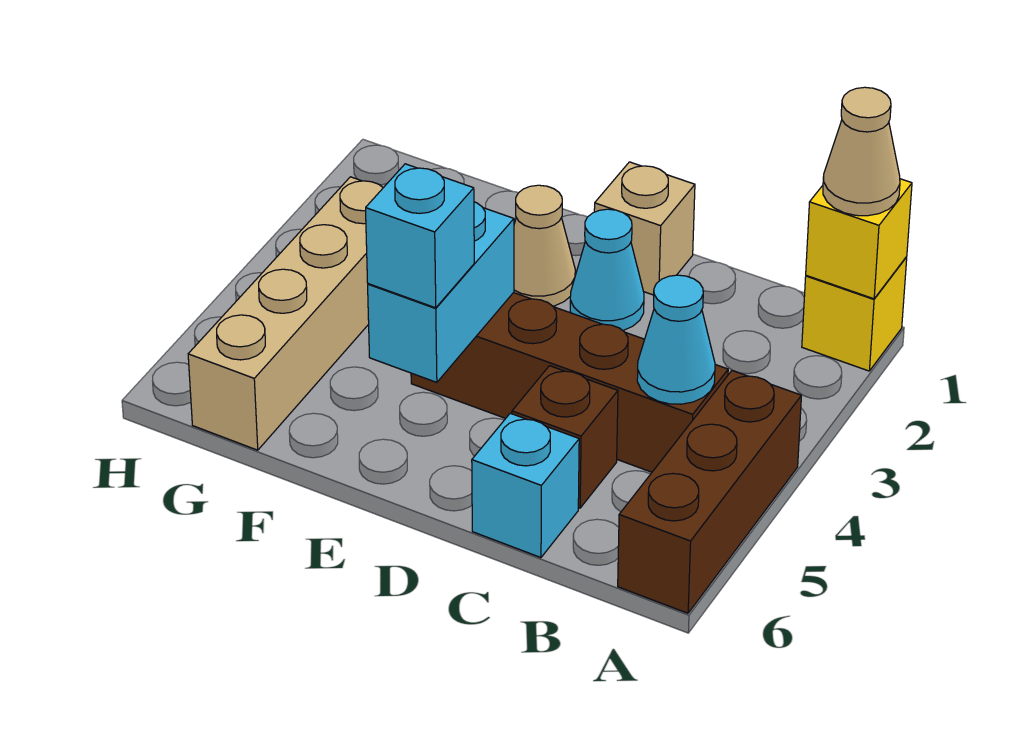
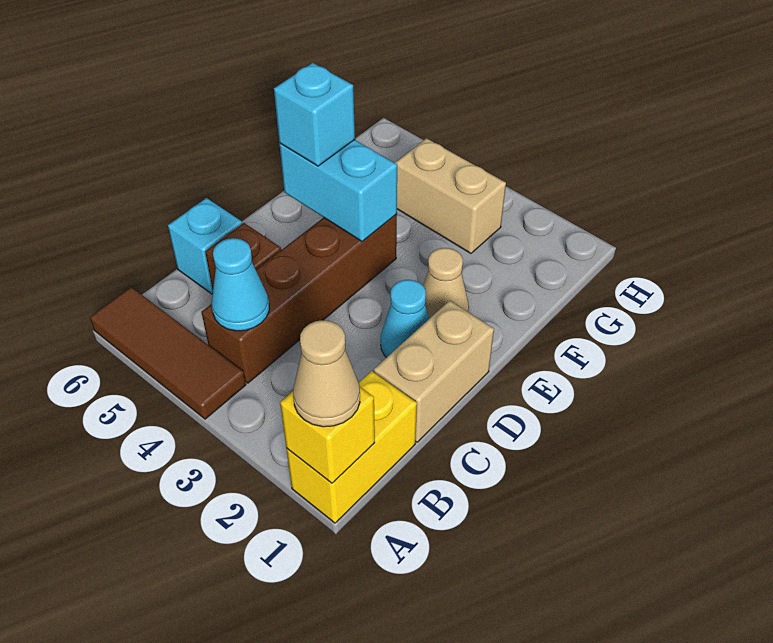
yellow 1x1 brick [802,257,907,371] -> yellow 1x2 brick [286,371,417,523]
brown 1x3 brick [618,371,801,613] -> brown 1x3 tile [90,287,246,419]
tan 1x1 brick [594,162,695,295] -> tan 1x2 brick [374,301,494,442]
tan 1x4 brick [188,177,383,450] -> tan 1x2 brick [395,138,506,253]

